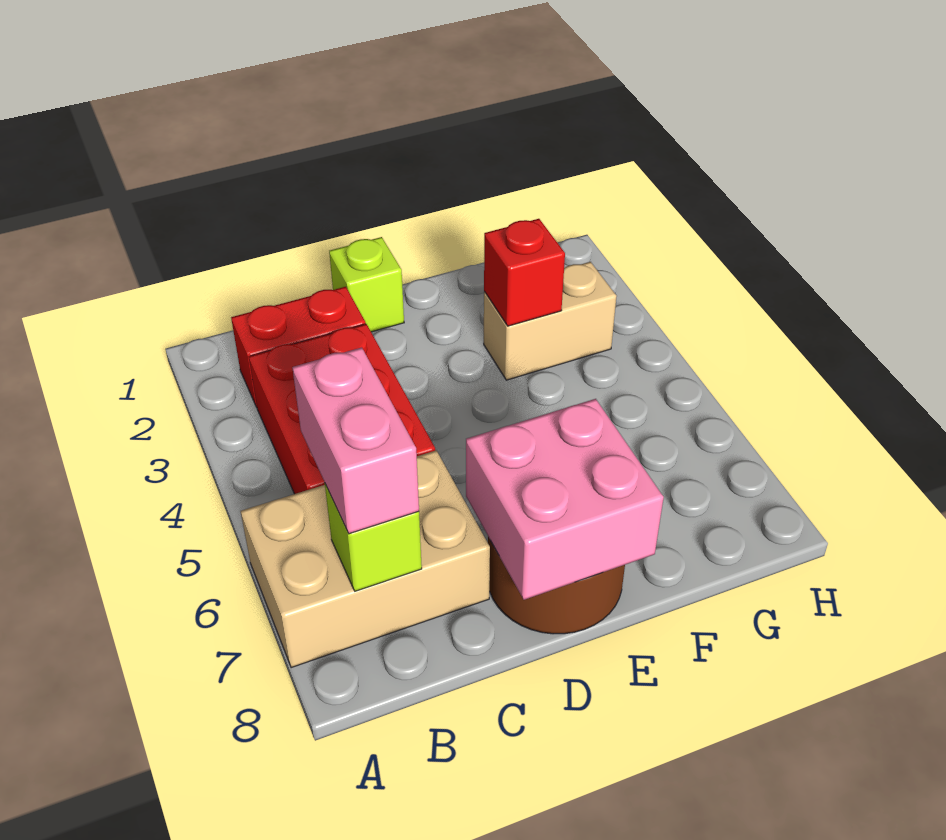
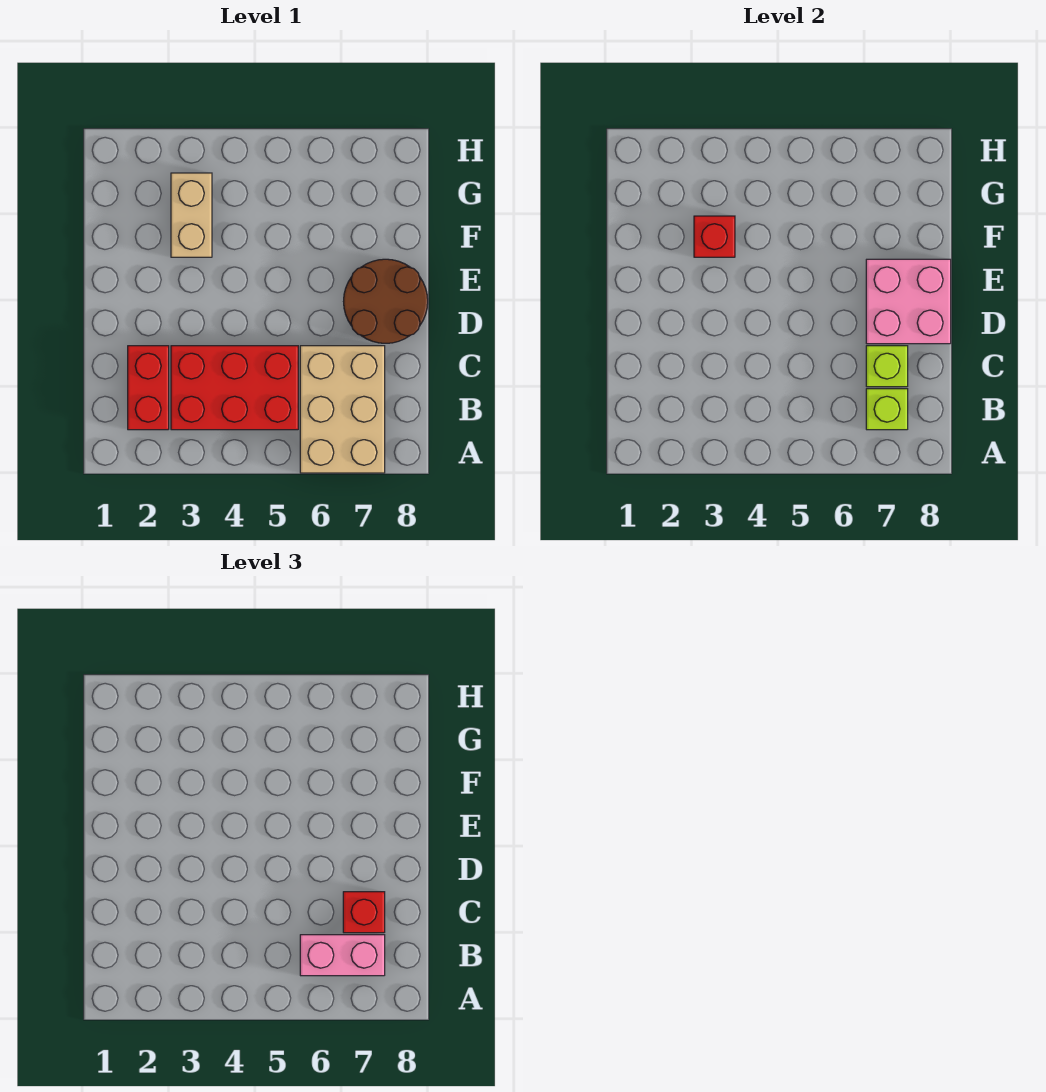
none -> red 1x1 brick [343,892,385,933]
lime 1x1 brick [329,237,404,332] -> lime 1x1 brick moved to [866,346,908,387]

